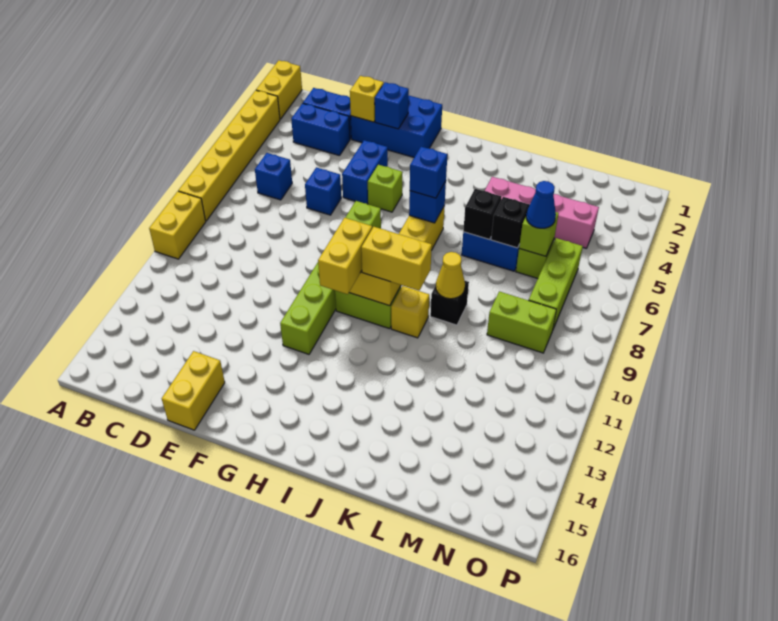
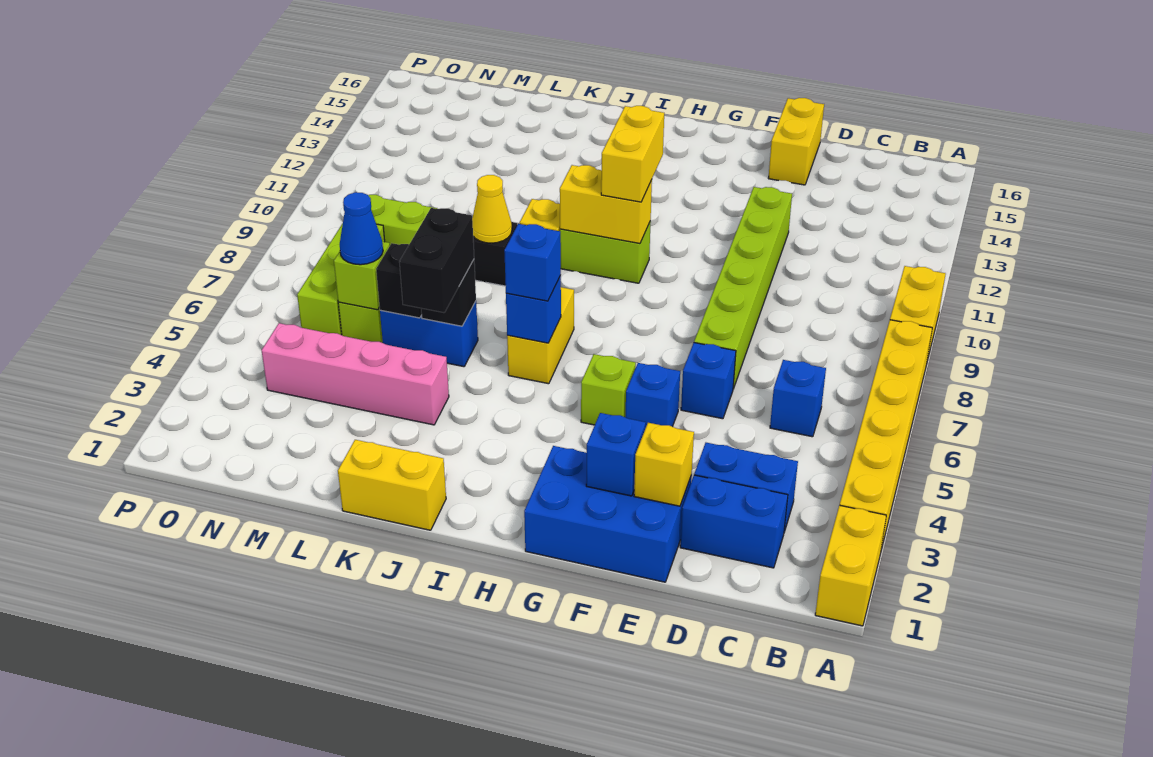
blue 1x2 brick [342,140,388,204] -> blue 1x1 brick [625,363,680,428]
lime 1x6 brick [280,201,381,354] -> lime 1x6 brick moved to [694,187,792,389]
yellow 1x2 brick [361,227,432,291] -> yellow 1x2 brick moved to [338,440,446,530]
none -> black 1x2 brick [399,208,474,313]

